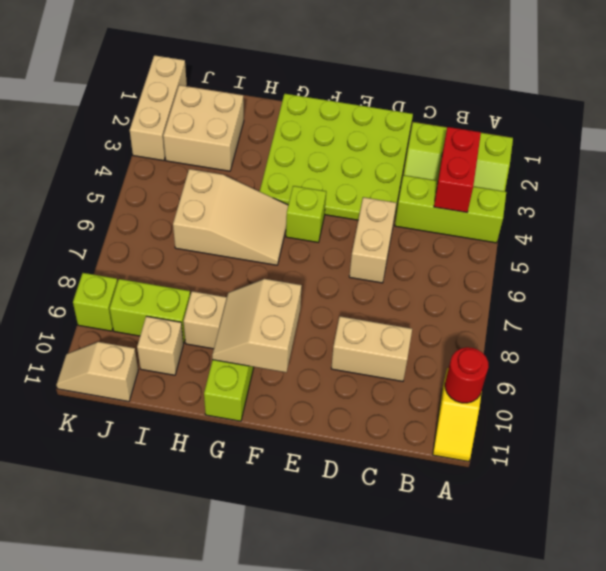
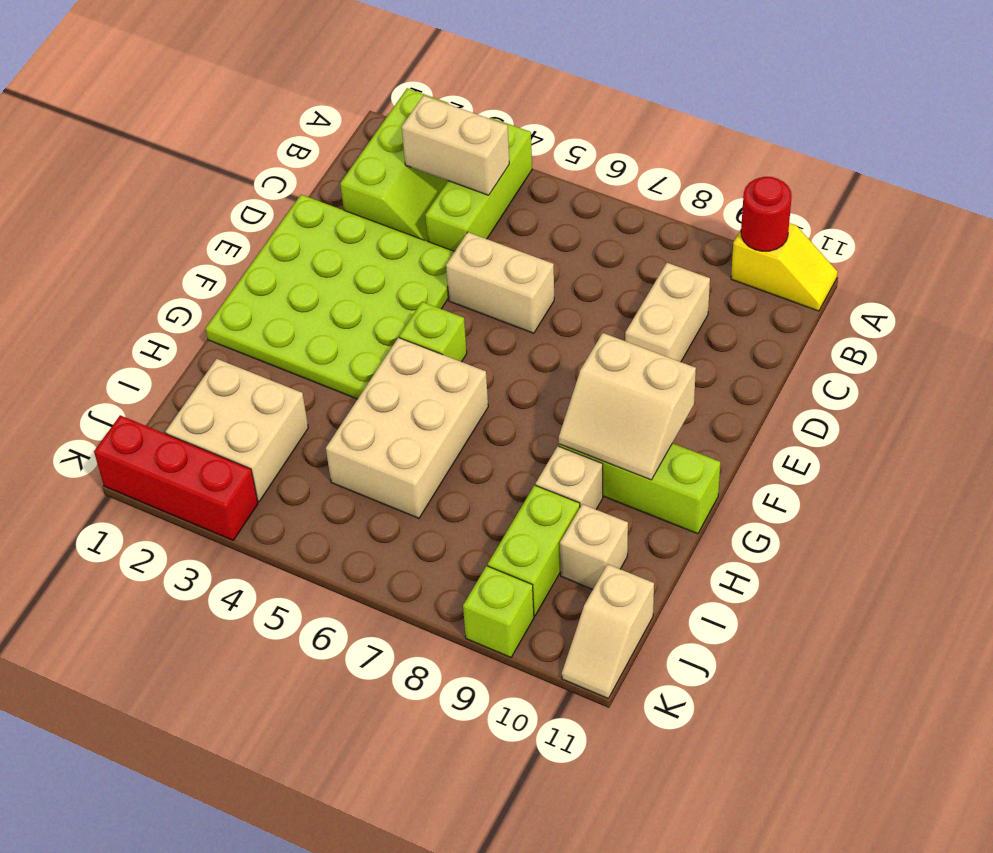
red 1x2 brick [434,127,481,213] -> tan 1x2 brick [402,96,509,195]
tan 2x3 slope [173,169,288,265] -> tan 2x3 brick [326,338,488,518]
tan 1x3 brick [130,55,187,161] -> red 1x3 brick [94,415,258,540]

